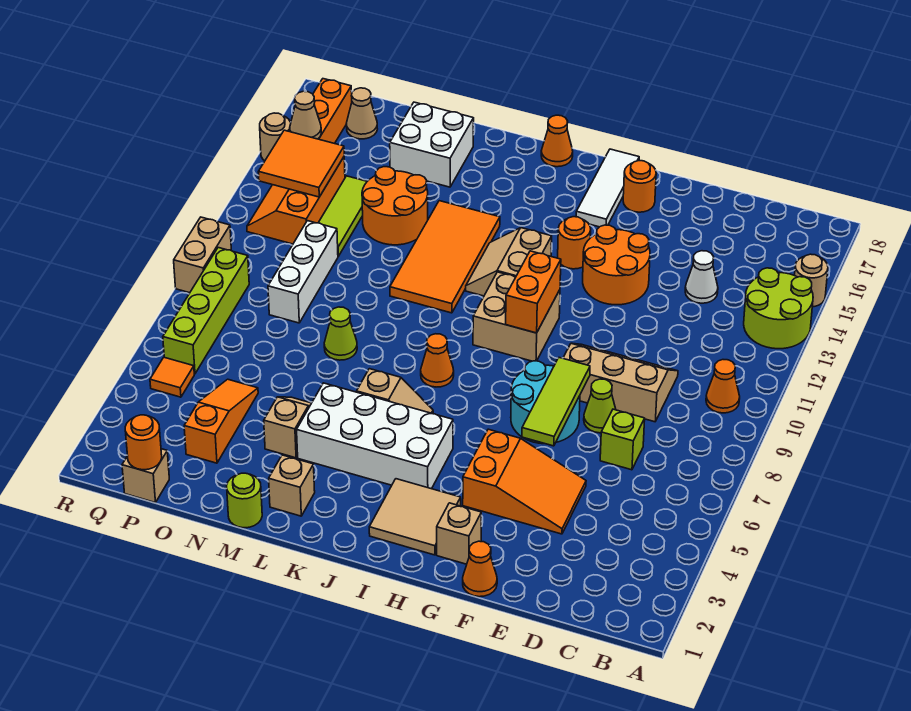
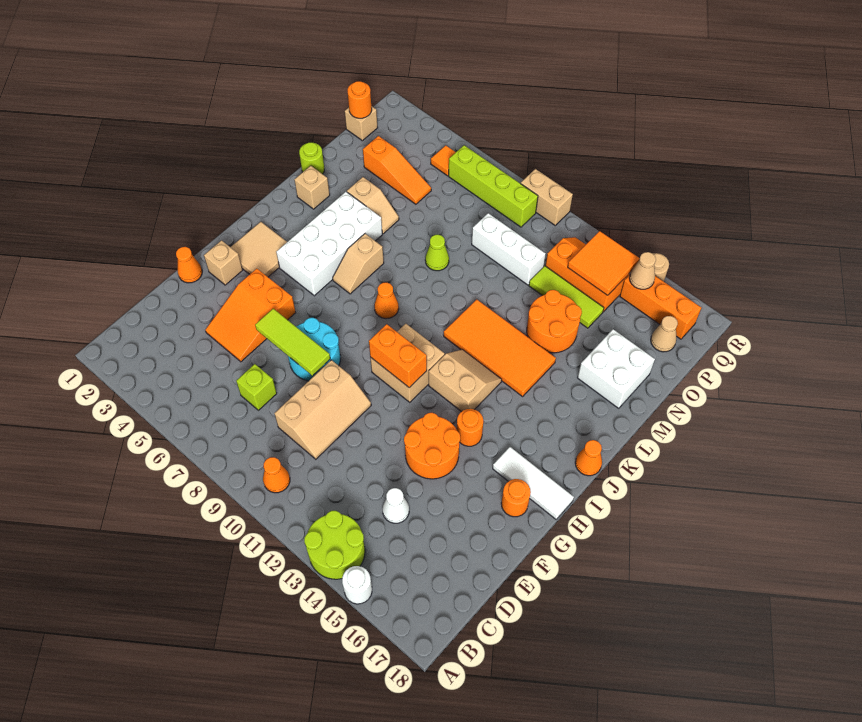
tan 1x1 round brick [795,254,828,307] -> white 1x1 round brick [342,566,372,604]
lime 1x1 cone [584,379,616,433] -> none

